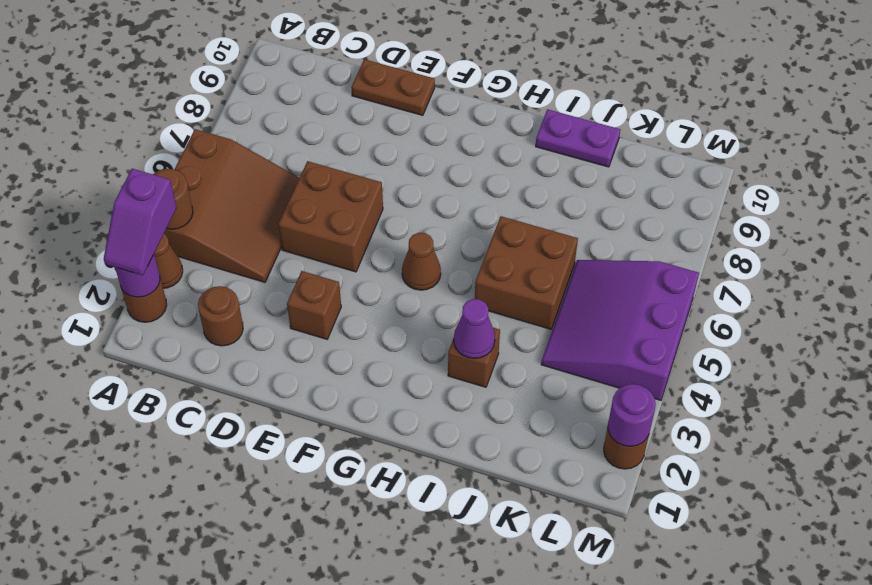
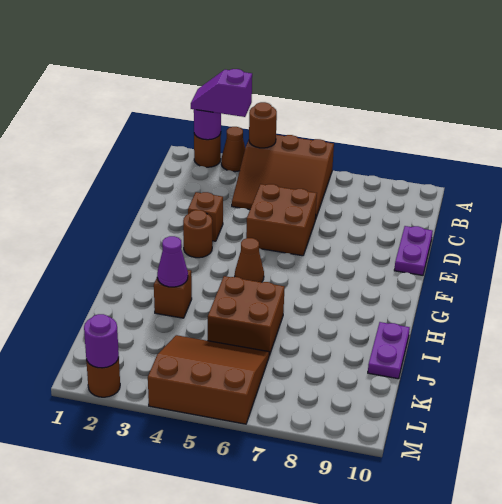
brown 1x1 round brick [198,286,243,346] -> brown 1x1 round brick moved to [183,210,212,258]
brown 1x2 plate [351,59,435,115] -> purple 1x2 plate [394,226,433,275]
purple 3x3 slope [541,260,699,400] -> brown 3x3 slope [148,335,269,424]

